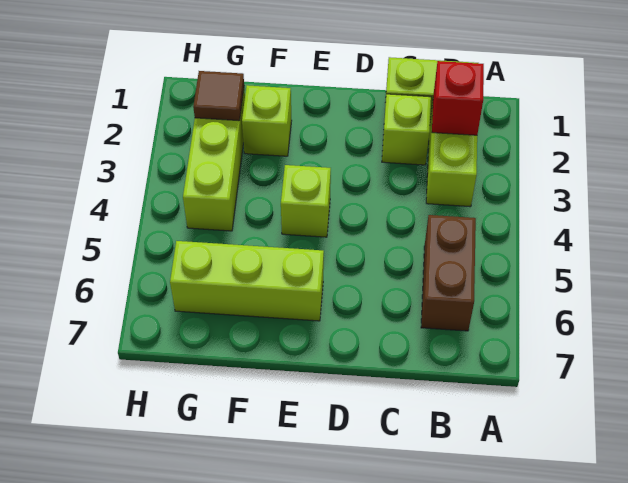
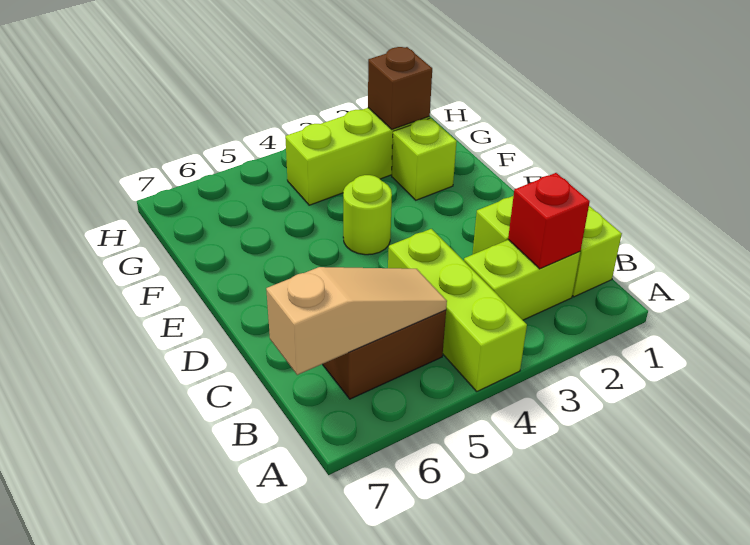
none -> tan 1x3 slope [266,267,447,375]
lime 1x1 brick [281,165,331,237] -> lime 1x1 round brick [343,175,392,255]
lime 1x3 brick [170,241,324,321] -> lime 1x3 brick moved to [388,229,527,391]
brown 1x1 tile [193,71,244,121] -> brown 1x1 brick [368,47,432,129]

